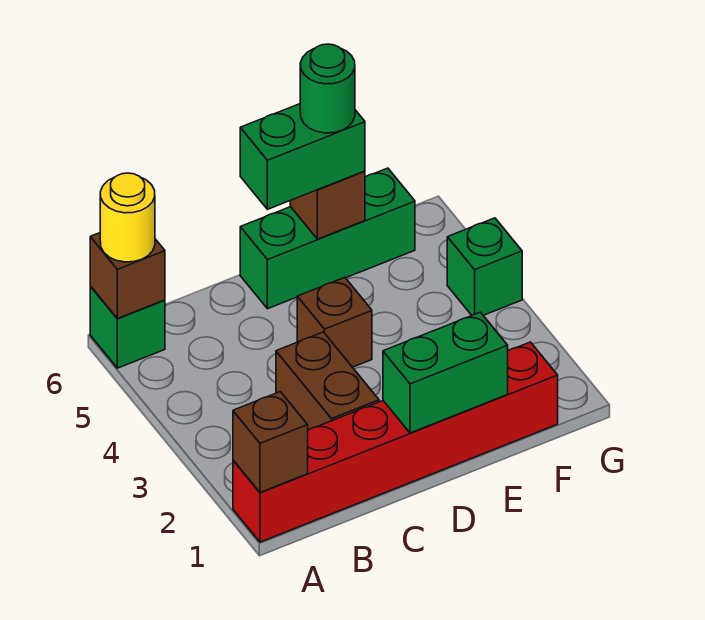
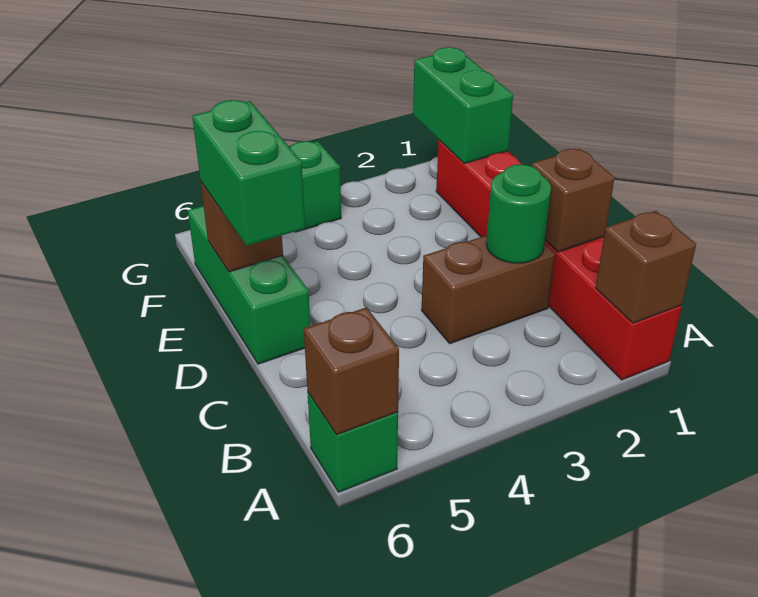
yellow 1x1 round brick [100,173,155,262] -> none
green 1x2 brick [383,312,508,433] -> green 1x2 brick moved to [413,47,513,163]
brown 1x1 brick [297,277,372,367] -> brown 1x1 brick moved to [532,149,615,252]
green 1x1 round brick [300,44,355,133] -> green 1x1 round brick moved to [486,164,551,263]

